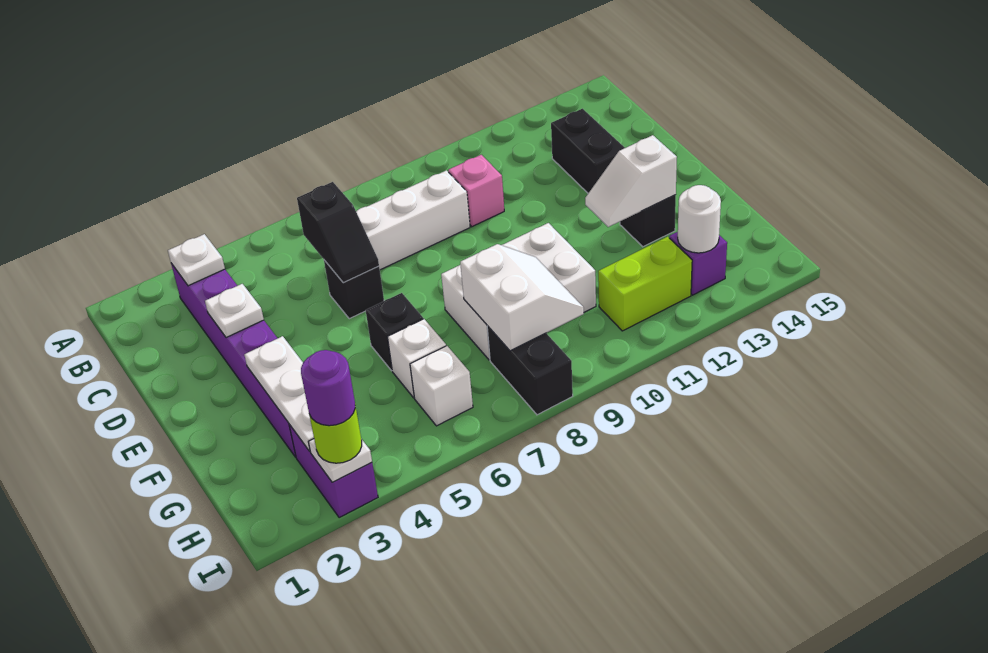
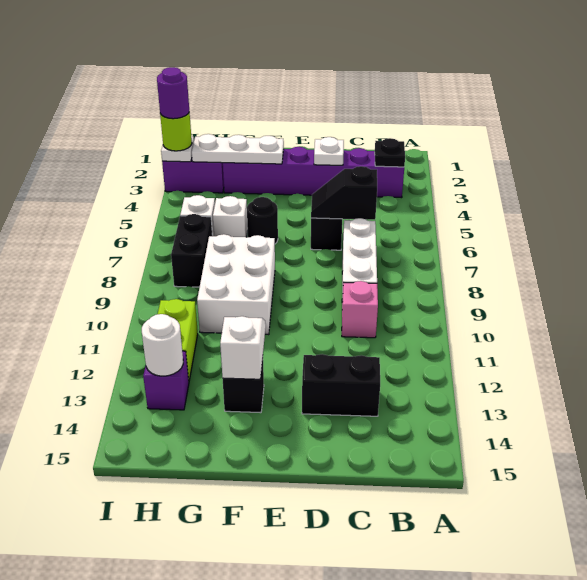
white 1x1 plate [168,234,225,286] -> black 1x1 plate [375,138,405,167]
black 1x1 brick [366,293,423,371] -> black 1x1 round brick [247,197,278,244]
white 2x2 slope [460,244,584,351] -> none
black 1x2 brick [487,326,573,415] -> black 1x2 brick turned to [171,214,212,287]

